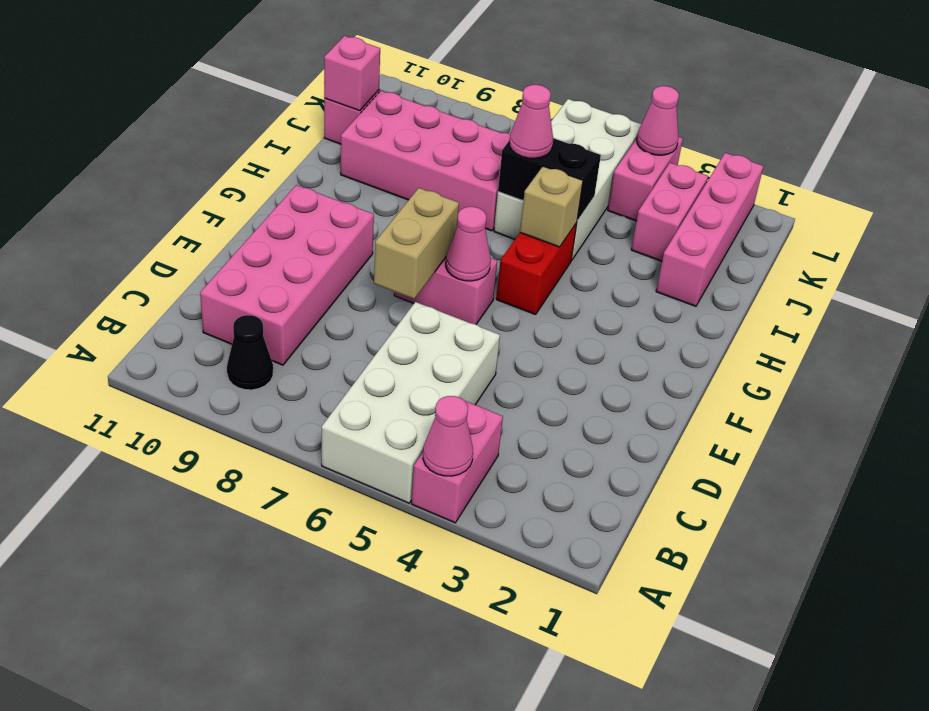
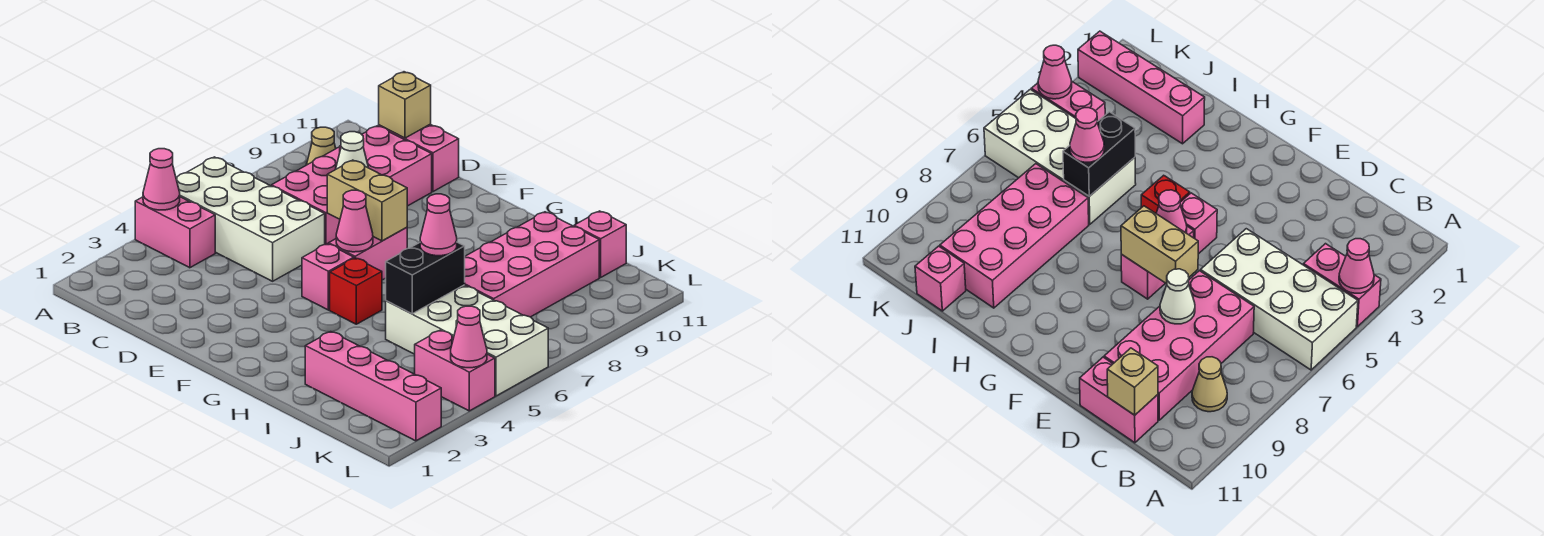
black 1x1 cone [227,315,273,390] -> tan 1x1 cone [306,127,336,165]
pink 2x4 brick [200,185,374,365] -> pink 2x4 brick turned to [272,126,432,245]
none -> white 1x1 cone [336,132,368,169]
red 1x2 brick [496,223,577,315] -> red 1x1 brick [330,258,382,324]
tan 1x1 brick [520,166,583,247] -> tan 1x1 brick moved to [379,72,431,138]
pink 1x2 brick [631,163,708,261] -> pink 1x2 brick moved to [379,124,459,192]
pink 1x1 brick [324,36,380,111] -> pink 1x1 brick moved to [302,244,354,310]

